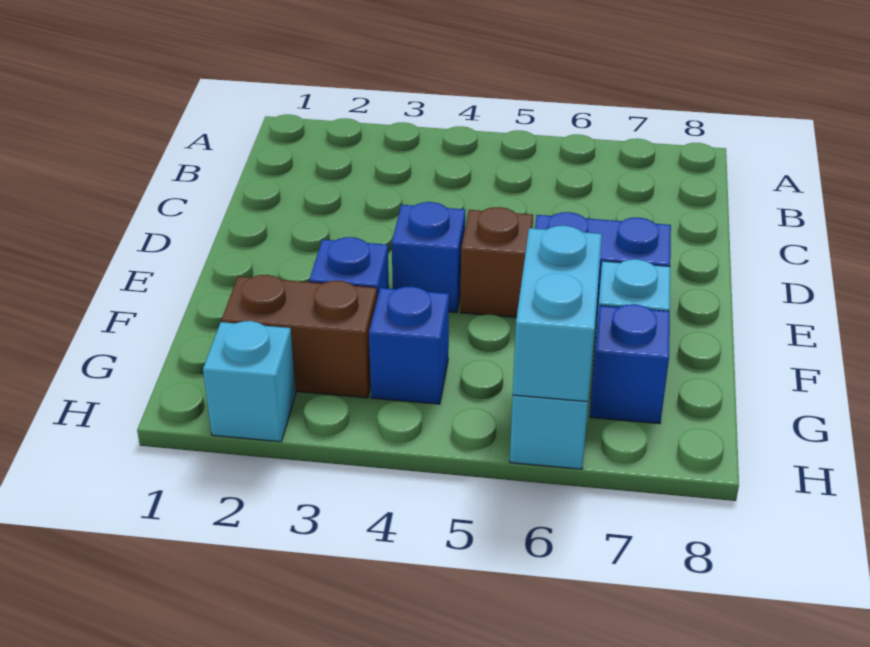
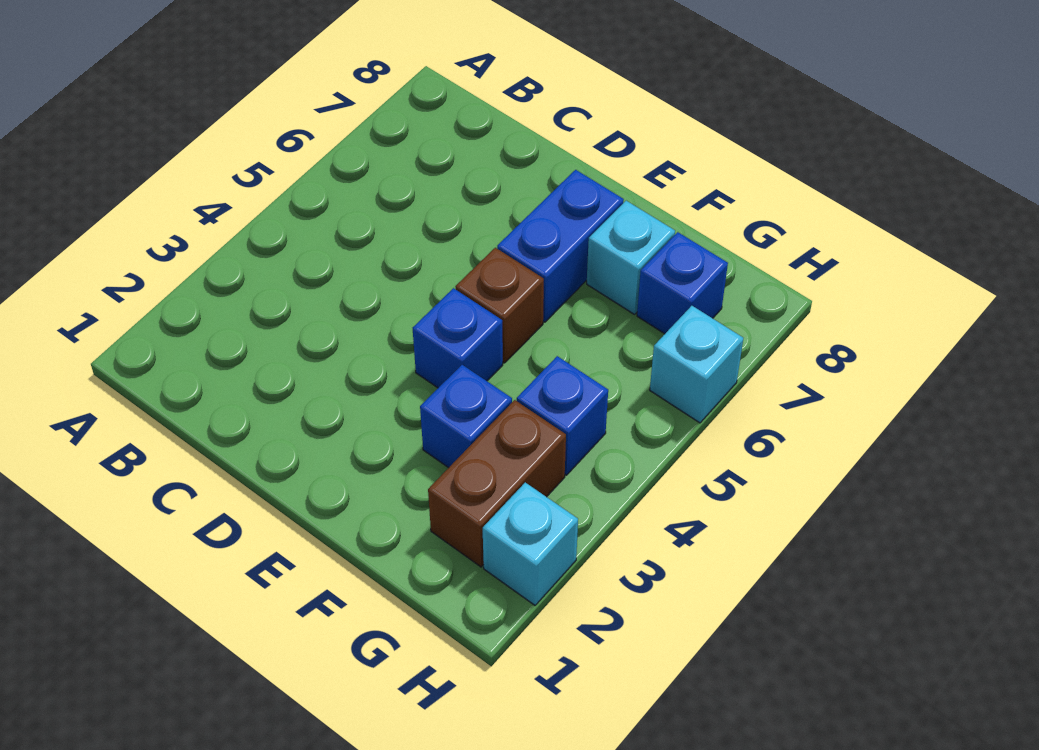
cyan 1x2 brick [513,226,602,402] -> none

